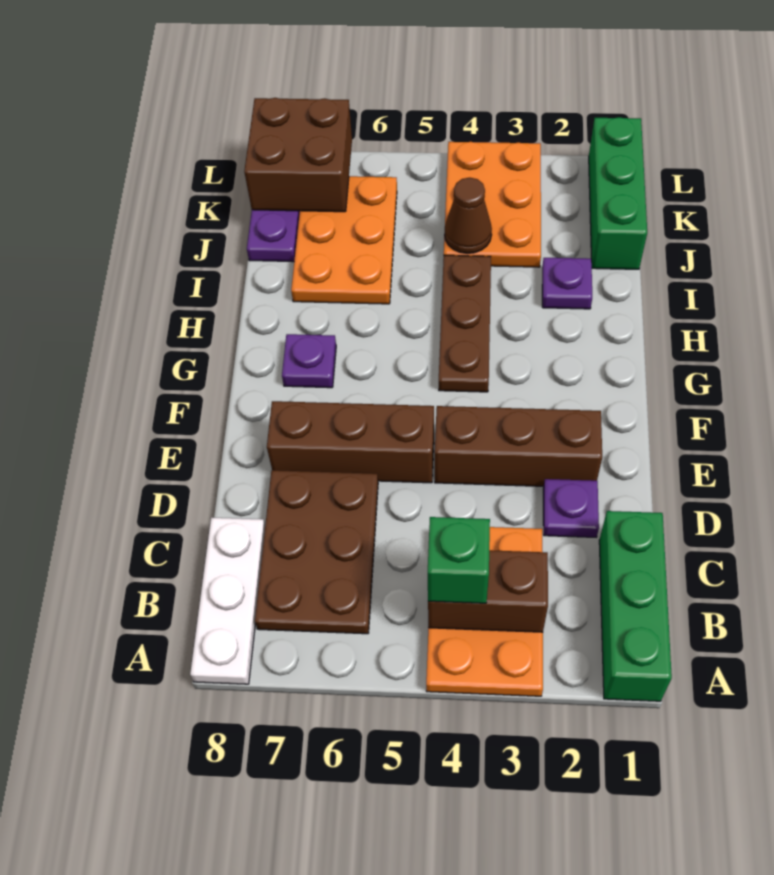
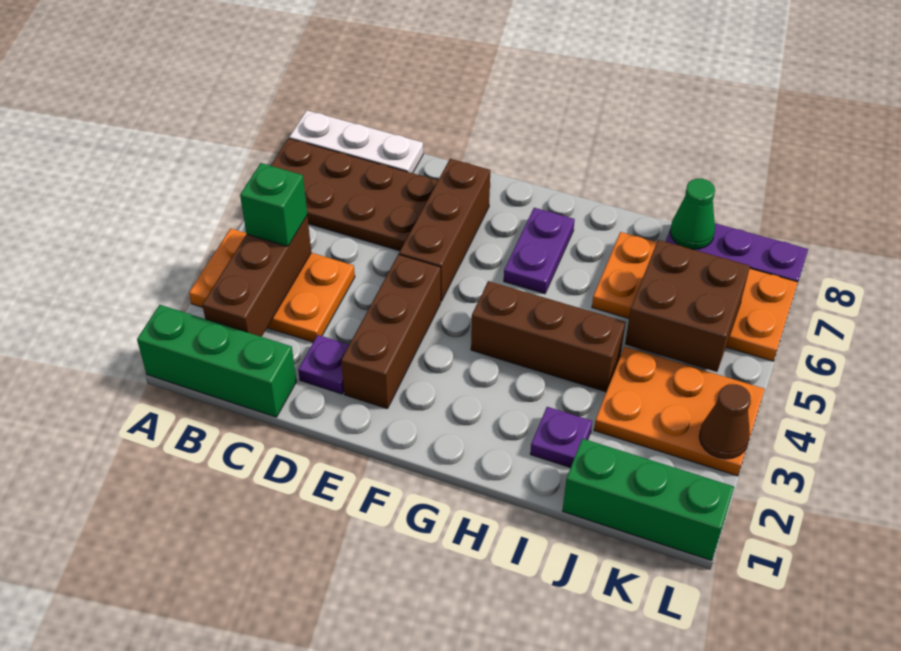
brown 1x2 brick [428,550,548,632] -> brown 1x3 brick [202,216,311,337]
brown 2x3 plate [255,470,378,634] -> brown 2x4 plate [271,138,438,251]
brown 1x3 plate [439,255,491,392] -> brown 1x3 brick [471,281,626,392]
purple 1x1 plate [282,334,336,388] -> purple 1x2 plate [504,208,575,294]
orange 2x3 plate [291,176,397,304] -> orange 2x4 plate [592,232,798,361]
brown 1x1 cone [444,178,492,253] -> brown 1x1 cone moved to [699,384,751,459]
none -> green 1x1 cone [670,179,715,249]
brown 2x2 brick [244,98,352,212] -> brown 2x2 brick moved to [625,240,750,372]

